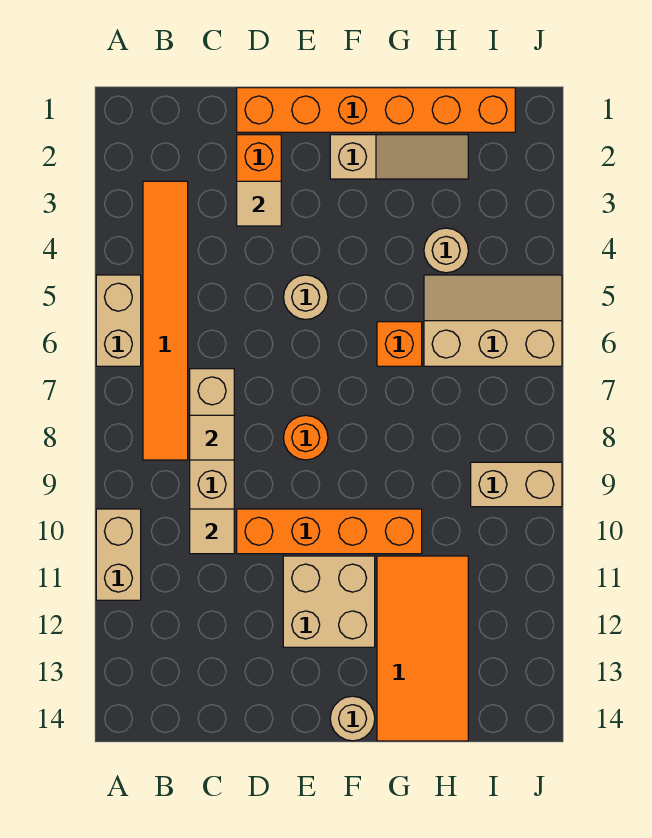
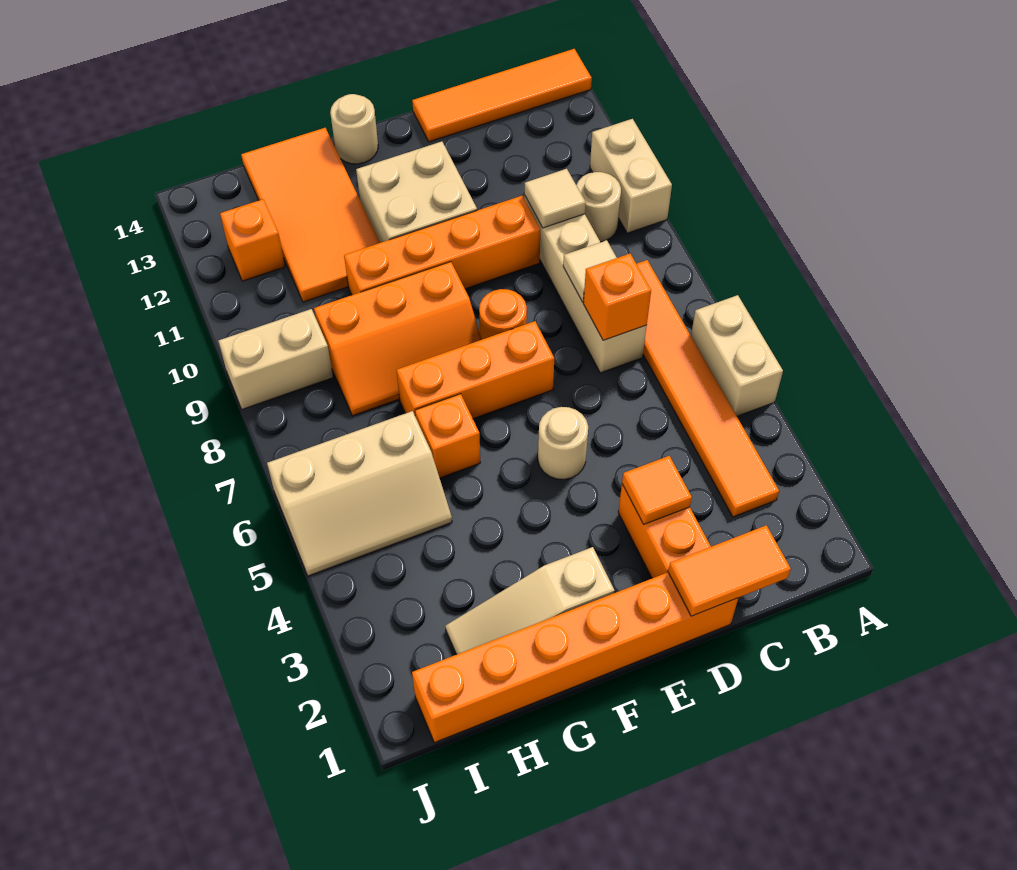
none -> orange 1x4 tile [412,49,592,142]
none -> orange 1x2 tile [668,525,791,616]
none -> orange 1x1 brick [583,254,651,340]
tan 1x1 tile [237,181,281,226] -> orange 1x1 tile [622,456,692,524]
none -> orange 1x3 brick [397,321,554,419]
none -> orange 2x3 slope [314,262,482,416]
tan 1x1 round brick [424,228,468,273] -> tan 1x1 round brick moved to [576,172,621,242]
none -> orange 1x1 brick [220,199,285,281]

